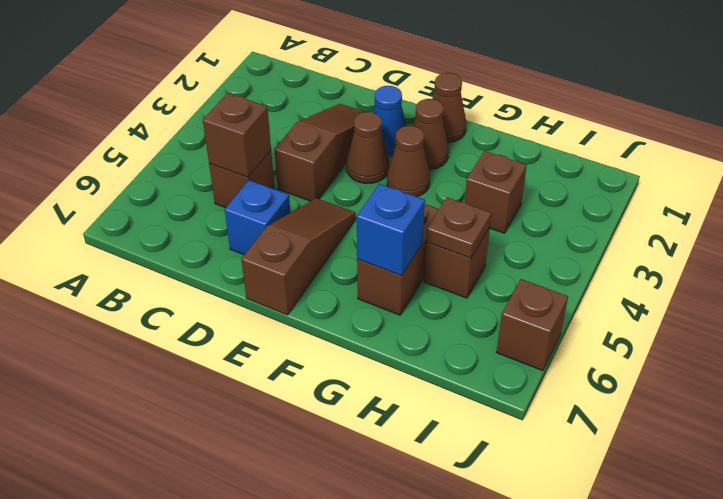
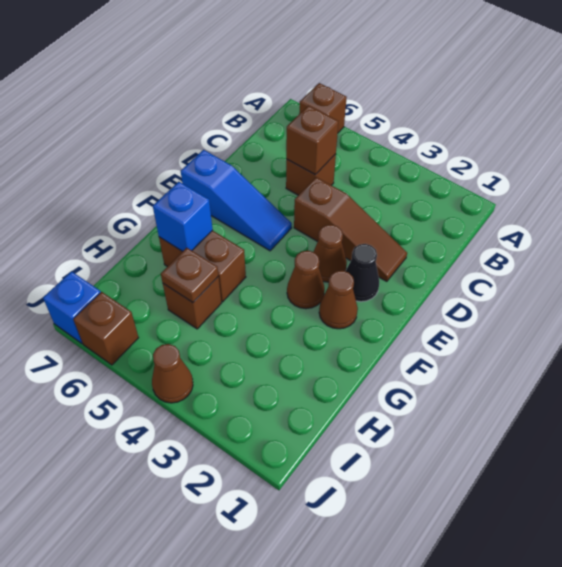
blue 1x1 brick [225,180,290,255] -> blue 1x1 brick moved to [43,271,101,343]
blue 1x1 cone [373,86,406,156] -> black 1x1 cone [346,244,379,302]
brown 1x3 slope [241,198,356,315] -> blue 1x3 slope [181,150,292,251]
brown 1x1 cone [432,73,466,143] -> brown 1x1 cone moved to [152,344,193,403]
brown 1x1 brick [465,151,527,233] -> brown 1x1 brick moved to [299,83,347,133]

